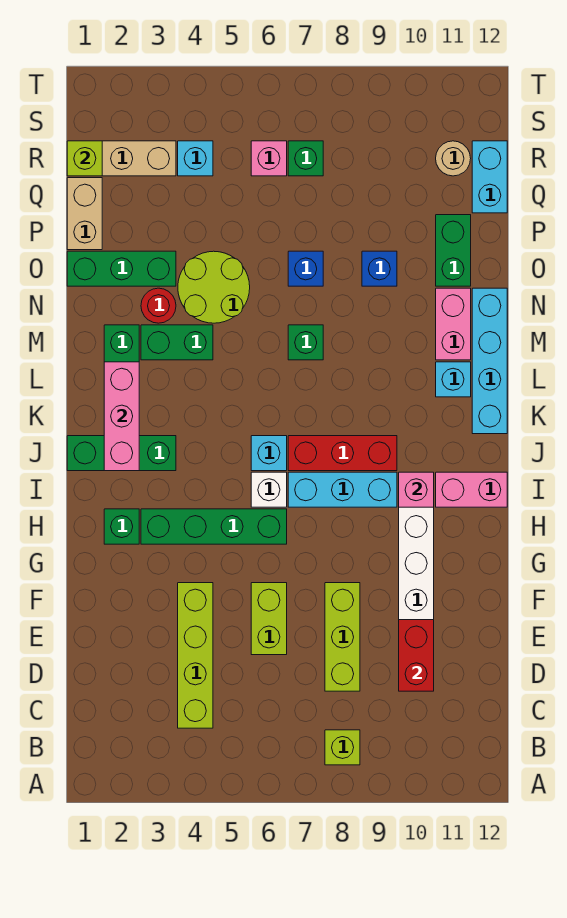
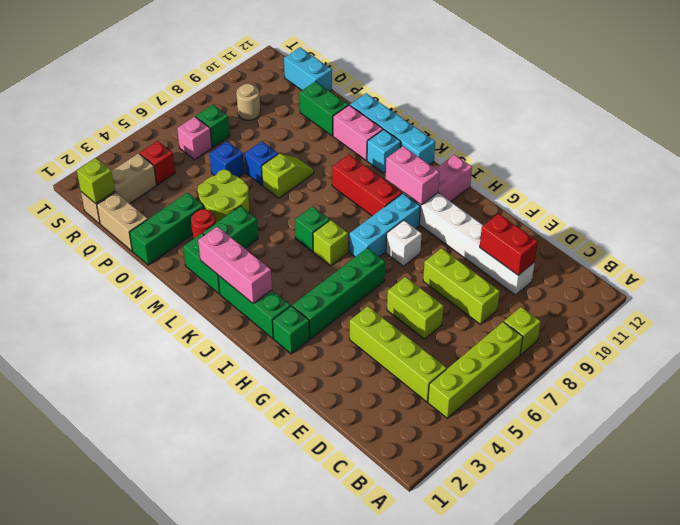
none -> lime 1x4 brick [428,322,523,418]
white 1x1 brick [251,472,287,507] -> white 1x1 brick moved to [386,220,422,266]
pink 1x1 brick [399,472,434,507] -> pink 1x2 brick [386,146,439,205]
green 1x3 brick [67,436,176,471] -> green 1x3 brick turned to [218,275,291,338]
cyan 1x1 brick [251,436,287,471] -> lime 1x1 brick [313,220,348,266]
red 1x3 brick [288,436,397,471] -> red 1x3 brick turned to [332,154,402,216]
green 1x1 brick [288,325,323,360] -> green 1x1 brick moved to [295,206,330,252]
none -> lime 1x2 slope [262,154,314,198]
blue 1x1 brick [362,251,397,286] -> blue 1x1 brick moved to [210,141,244,177]
cyan 1x1 brick [178,141,213,176] -> red 1x1 brick [140,141,175,185]
tan 1x1 round brick [436,141,471,176] -> tan 1x1 round brick moved to [236,84,260,120]

